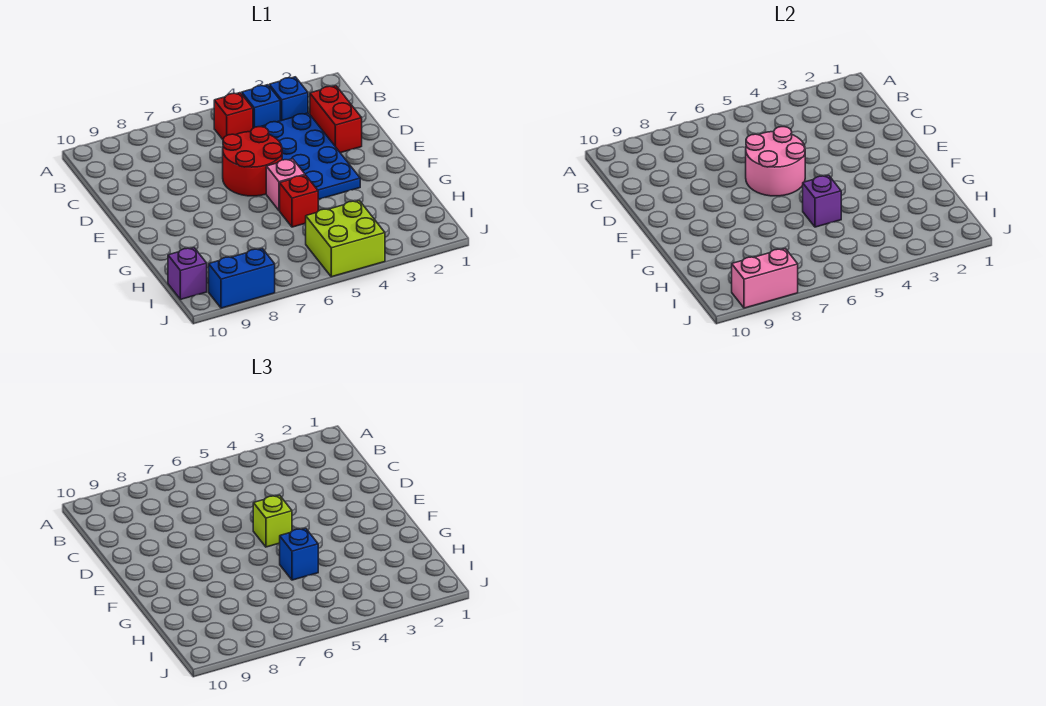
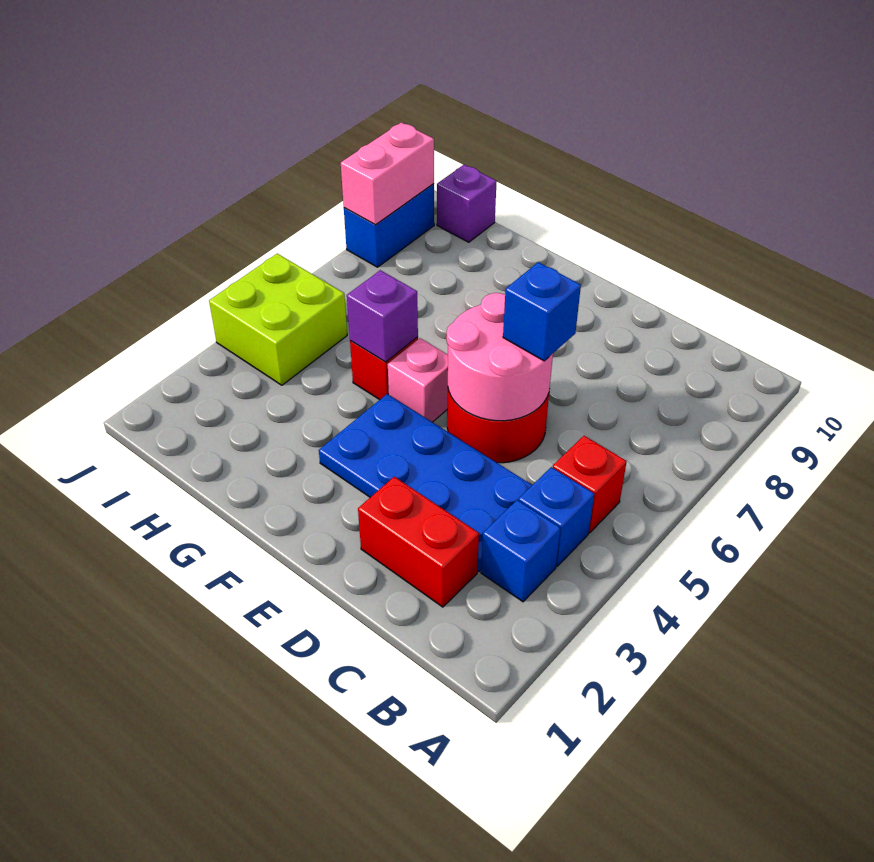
lime 1x1 brick [253,495,292,547] -> none
blue 1x1 brick [279,528,318,580] -> blue 1x1 brick moved to [503,262,581,361]

